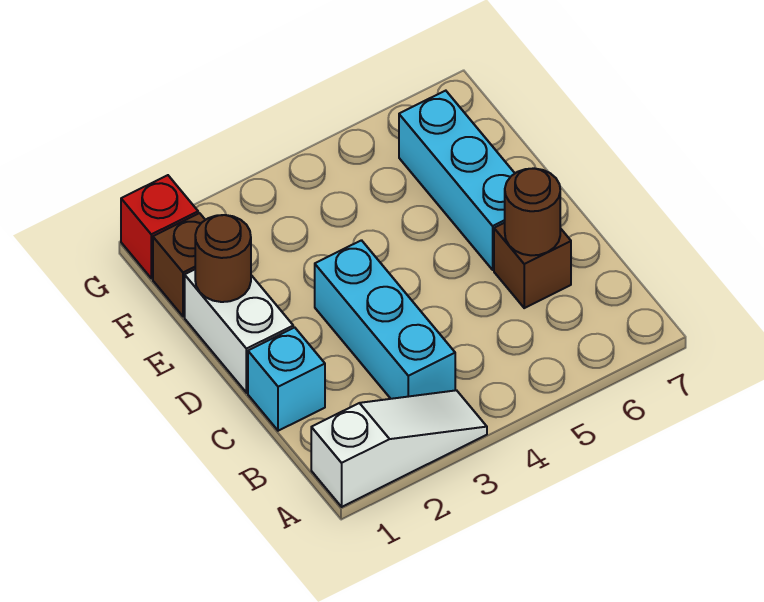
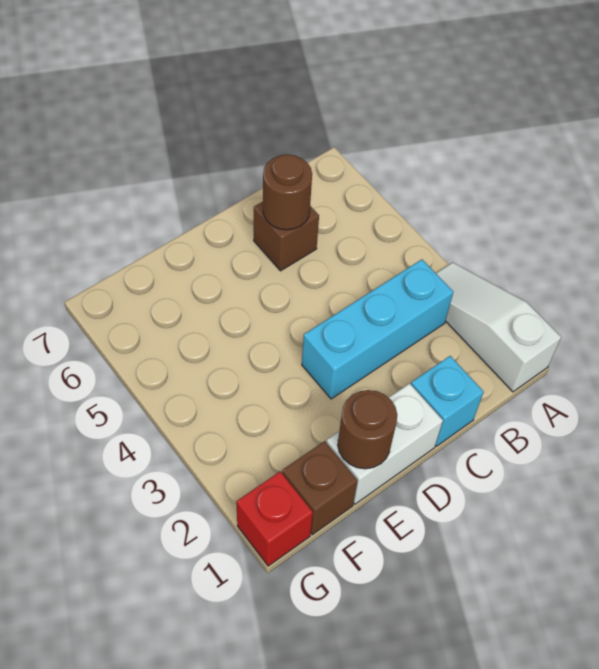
cyan 1x3 brick [399,91,515,270] -> none

